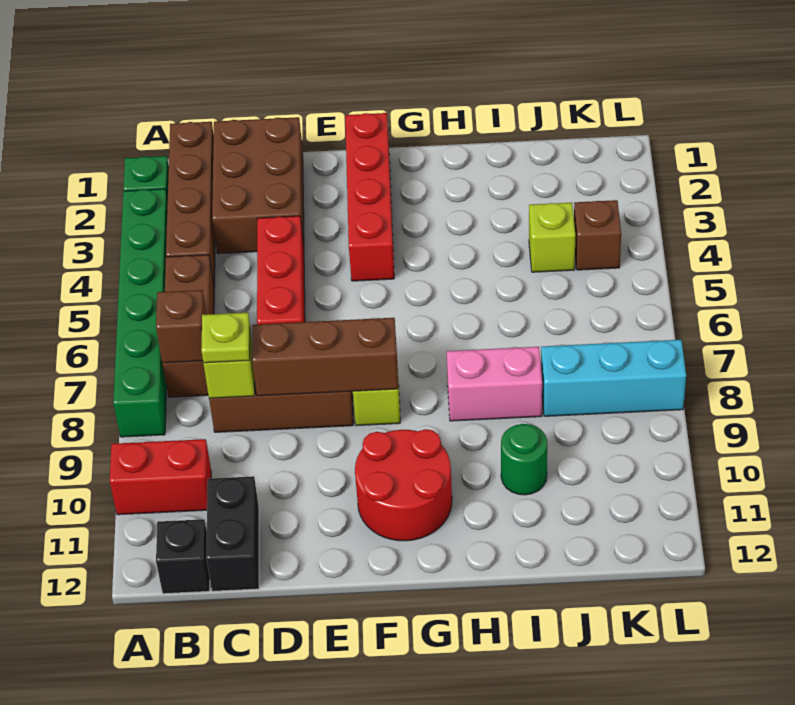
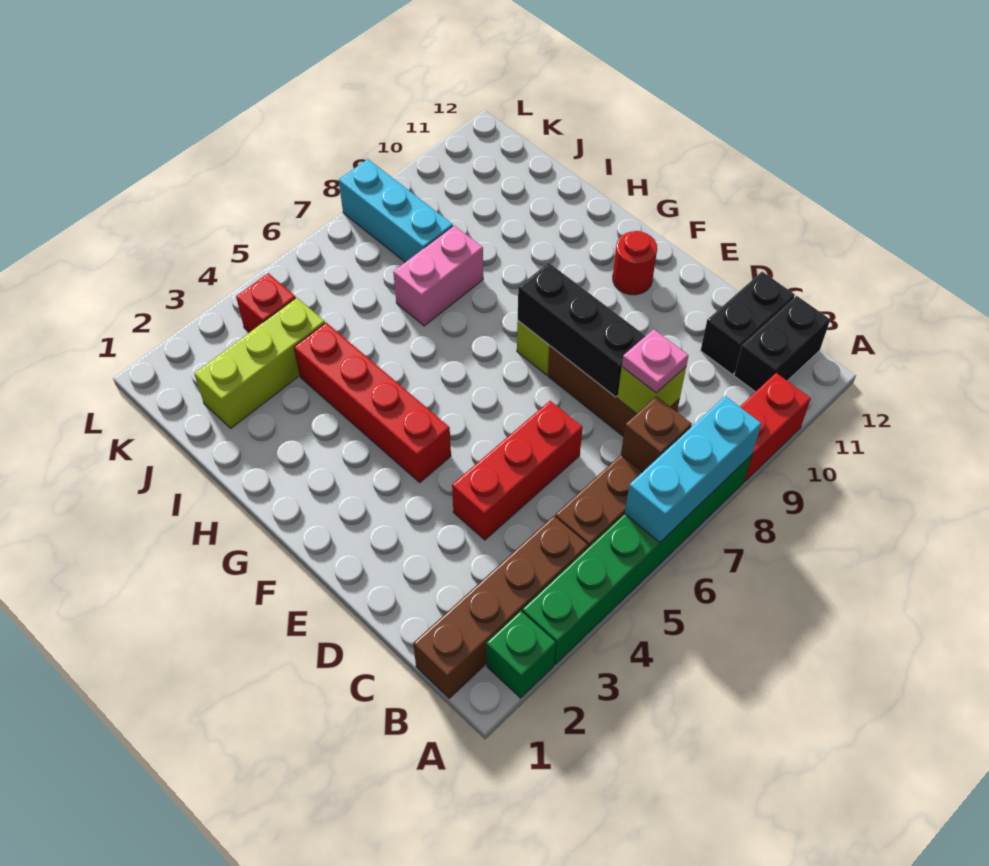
none -> cyan 1x3 brick [625,396,762,542]
red 1x2 brick [110,439,211,515] -> red 1x2 brick turned to [740,373,811,481]
black 1x1 brick [156,519,210,594] -> black 1x2 brick [734,296,830,392]
brown 2x3 brick [212,117,304,254] -> none
lime 1x1 plate [201,313,250,363] -> pink 1x1 plate [622,329,688,393]
brown 1x3 brick [252,318,398,396] -> black 1x3 brick [518,263,645,397]
red 1x4 brick [345,113,394,281] -> red 1x4 brick turned to [294,323,451,482]
red 2x2 round brick [355,429,452,541] -> red 1x1 round brick [613,231,657,295]
pink 1x2 brick [447,347,542,421] -> pink 1x2 brick turned to [393,226,483,326]
green 1x1 round brick [501,424,547,495] -> none
lime 1x1 brick [529,203,575,272] -> lime 1x3 brick [194,298,325,428]
brown 1x1 brick [574,200,621,270] -> red 1x1 brick [236,273,296,332]

